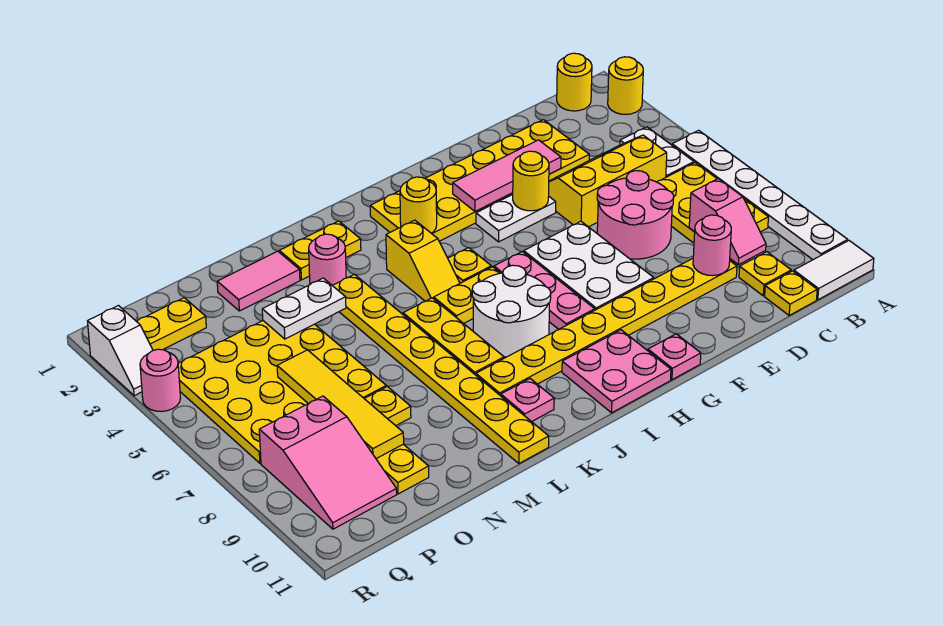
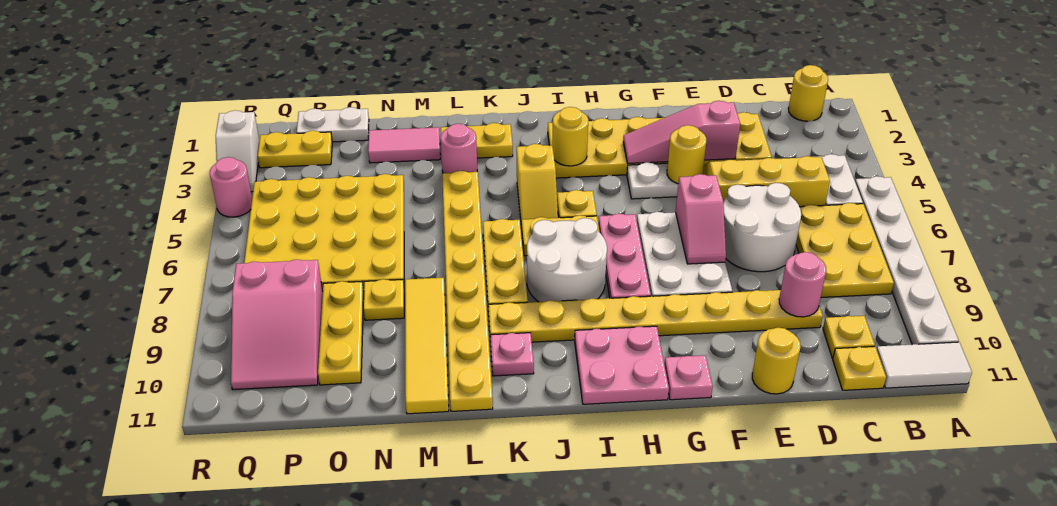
yellow 1x1 round brick [608,57,643,114] -> yellow 1x1 round brick moved to [752,328,801,394]
pink 1x2 slope [689,179,766,265] -> pink 1x2 slope moved to [676,174,726,264]
pink 2x2 round brick [597,171,674,259] -> white 2x2 round brick [723,183,801,272]
pink 1x3 tile [453,140,561,212] -> pink 1x3 slope [623,101,740,163]
white 1x2 plate [262,278,346,339] -> white 1x2 plate moved to [297,107,369,142]
yellow 1x4 tile [277,350,404,459] -> yellow 1x4 tile moved to [405,278,449,414]

